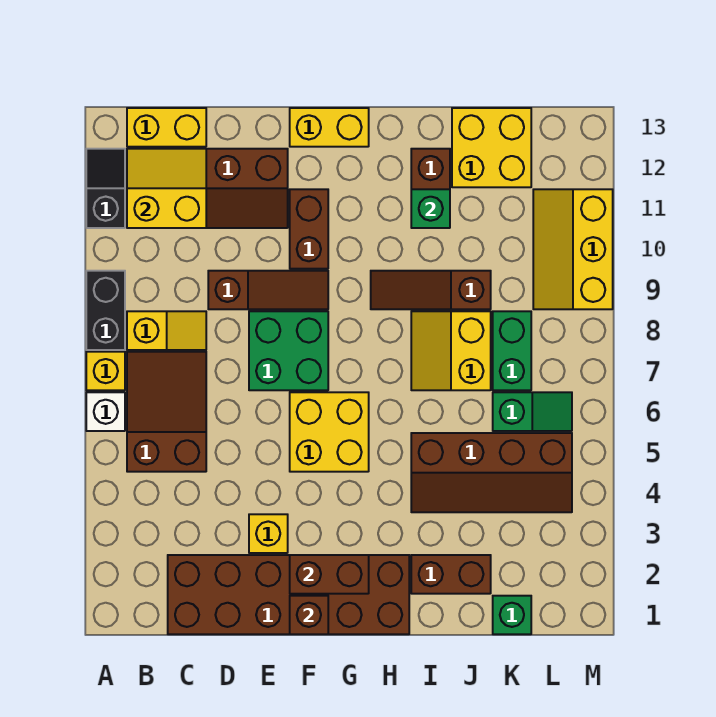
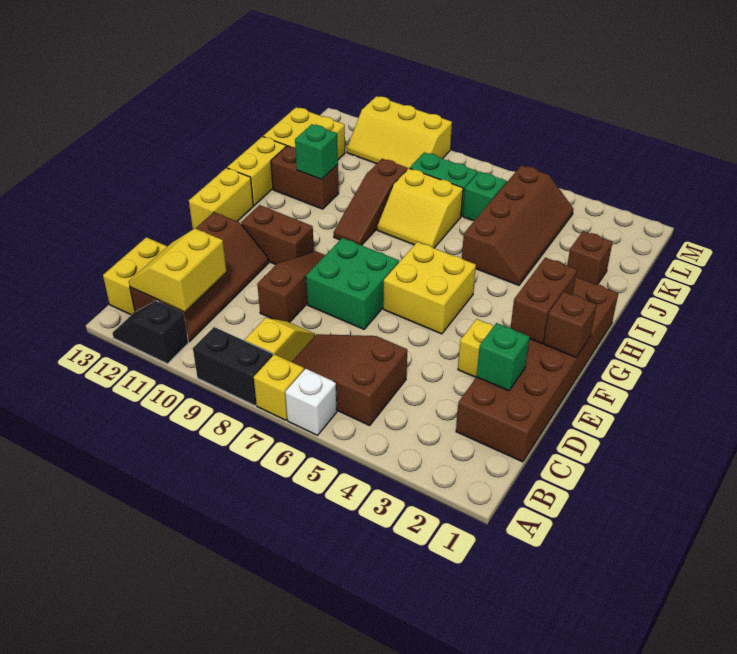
none -> yellow 1x2 brick [227,137,286,206]
brown 1x2 brick [411,555,491,594] -> brown 1x1 brick [567,231,613,284]
green 1x1 brick [493,596,531,634] -> green 1x1 brick moved to [476,323,530,391]

